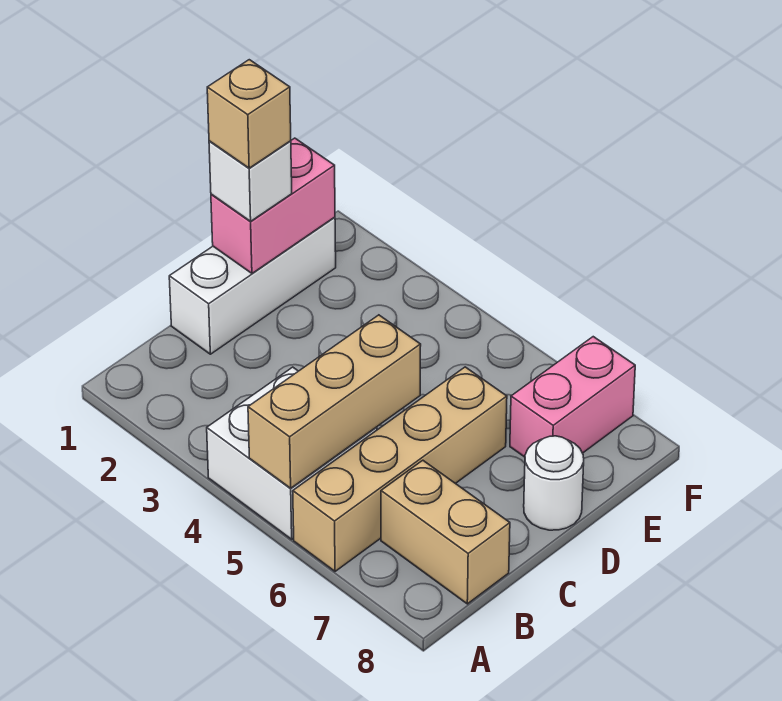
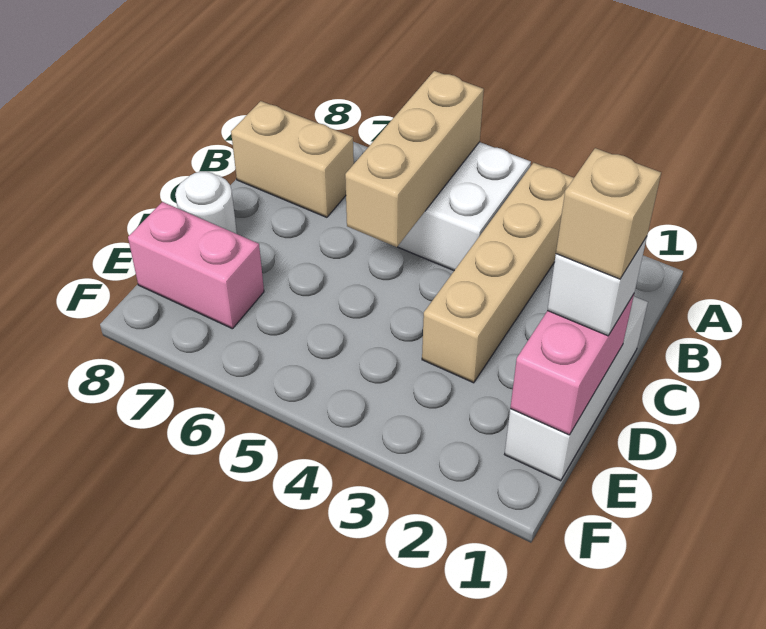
tan 1x4 brick [293,367,507,571] -> tan 1x4 brick moved to [422,163,574,383]
pink 1x2 brick [510,337,635,457] -> pink 1x2 brick turned to [128,202,264,329]

